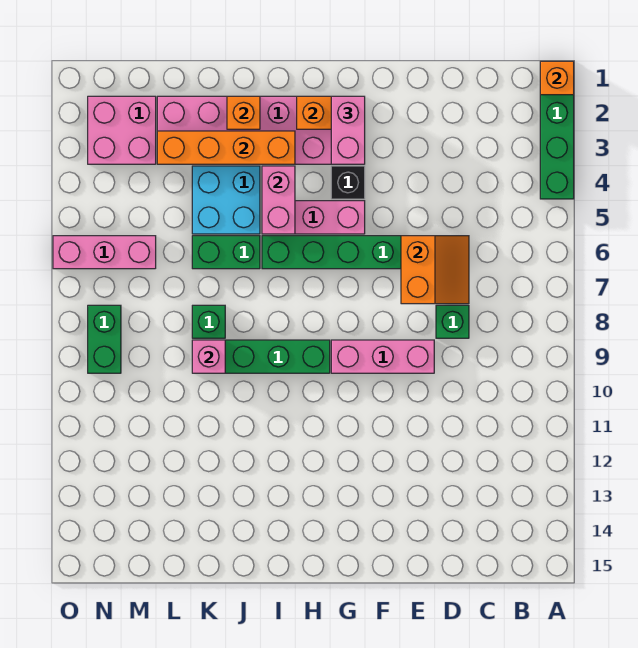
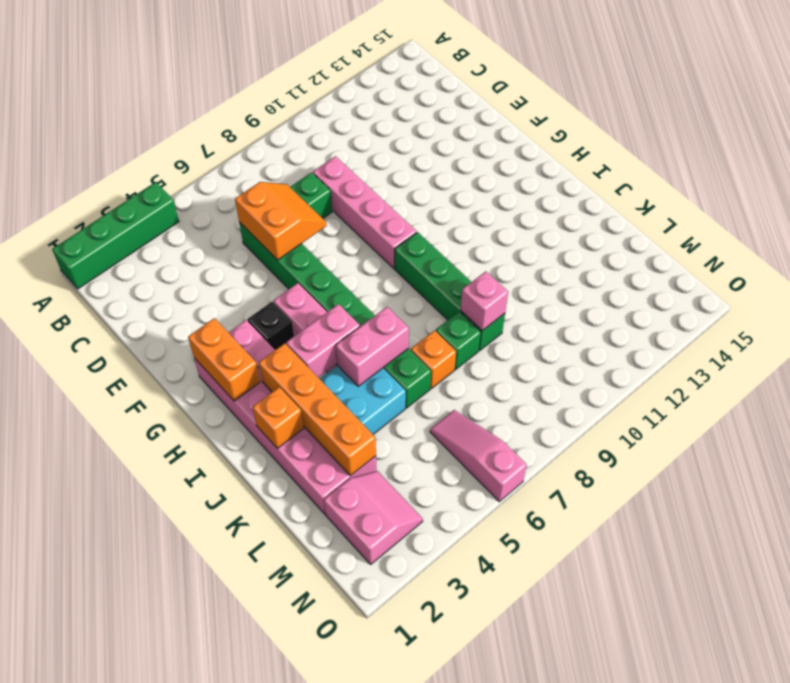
orange 1x1 brick [540,61,574,95] -> orange 1x1 brick moved to [411,330,456,388]
orange 2x2 slope [401,236,469,304] -> orange 2x2 slope turned to [235,182,326,260]
pink 1x3 brick [331,340,434,373] -> pink 1x4 brick [313,156,417,268]
pink 1x2 brick [331,96,365,164] -> pink 1x2 brick moved to [336,307,409,386]
pink 2x2 brick [88,96,156,164] -> pink 2x2 slope [324,471,423,564]
pink 1x3 brick [53,236,156,269] -> pink 1x3 slope [430,410,527,502]
green 1x2 brick [88,305,121,373] -> none

